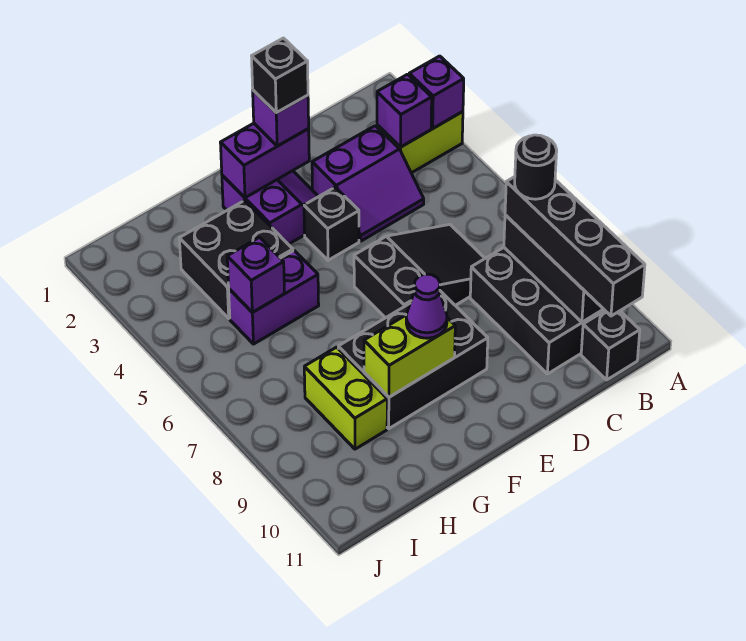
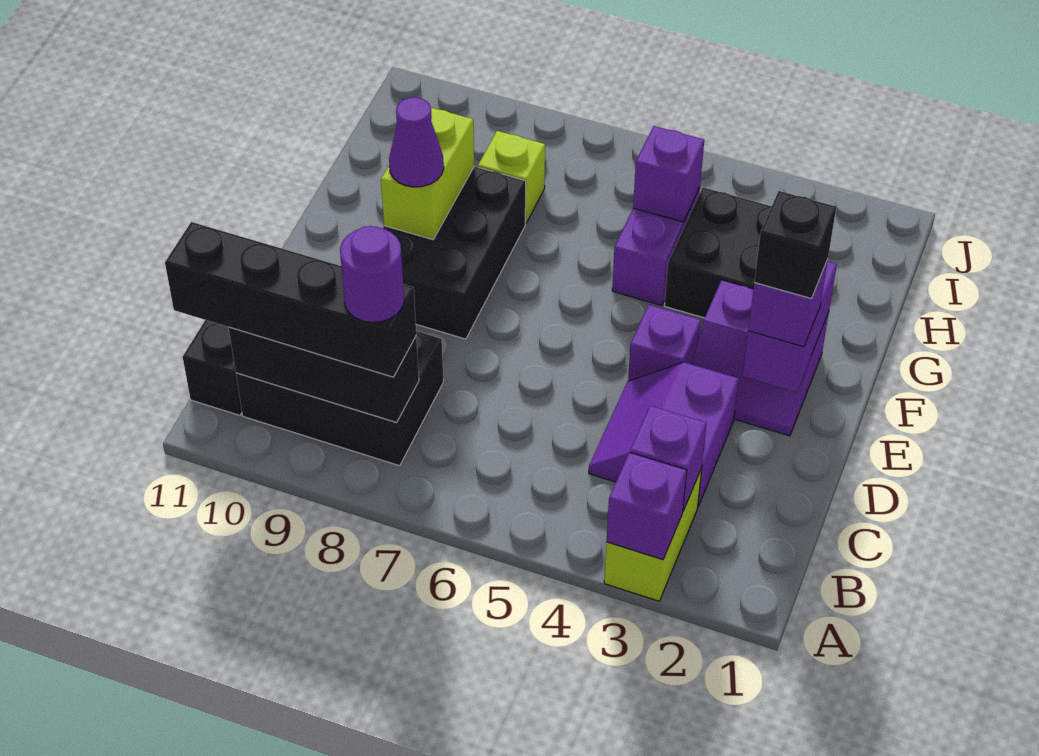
black 1x1 round brick [515,135,557,199] -> purple 1x1 round brick [340,226,404,323]
black 2x3 slope [354,225,485,318] -> none
black 1x1 brick [304,187,359,260] -> purple 1x1 brick [628,305,701,381]
lime 1x2 brick [304,347,387,449] -> lime 1x1 brick [478,131,545,223]

